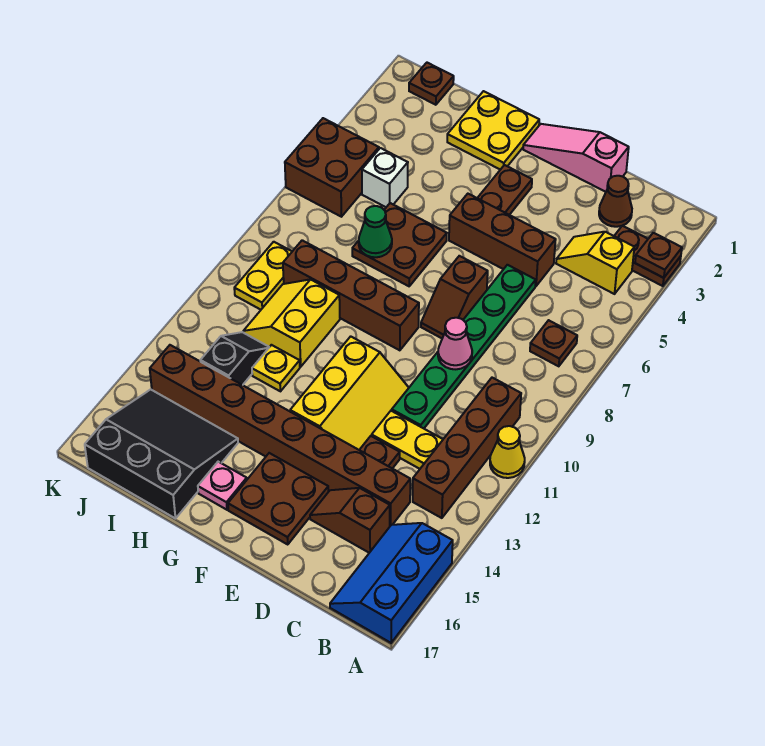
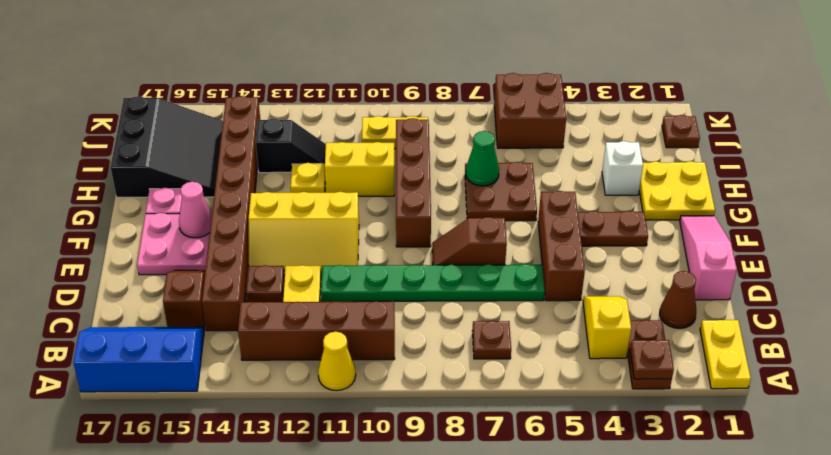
none -> yellow 1x2 plate [700,320,751,389]
pink 1x1 cone [438,318,472,369] -> pink 1x1 cone moved to [179,182,212,238]
brown 2x2 plate [228,453,328,544] -> pink 2x2 plate [137,213,210,275]
white 1x1 brick [362,148,408,207] -> white 1x1 brick moved to [602,141,643,195]

